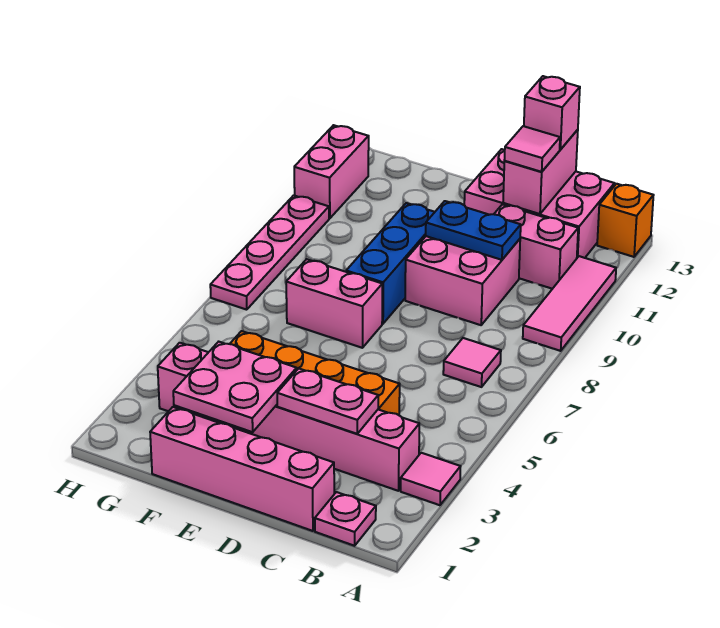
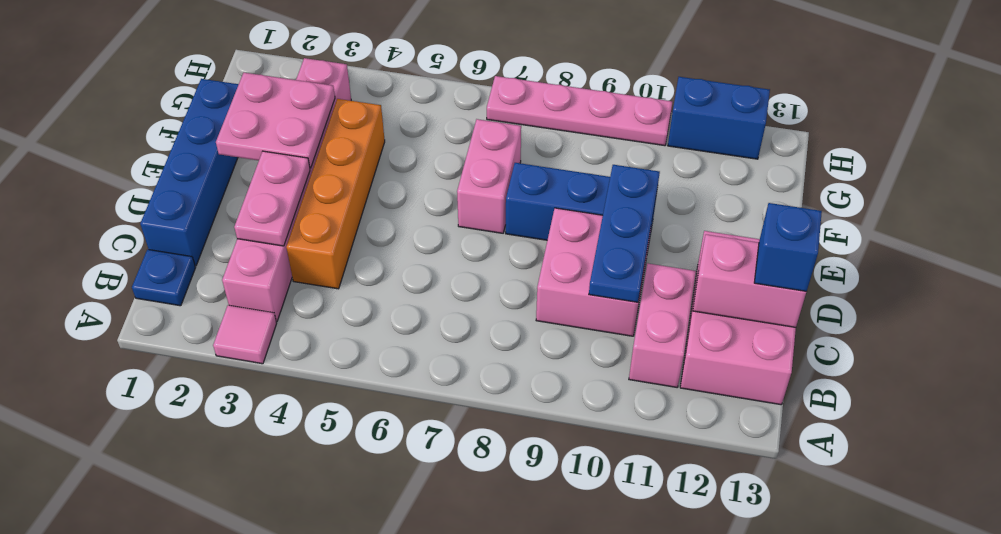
pink 1x3 tile [523,256,616,351] -> none
orange 1x1 brick [597,184,654,257] -> none
pink 1x1 plate [315,492,376,546] -> blue 1x1 plate [132,249,195,306]
pink 1x1 tile [443,338,501,387] -> none
pink 1x4 brick [150,407,334,531] -> blue 1x4 brick [140,79,239,266]
blue 1x2 plate [426,201,521,260] -> blue 1x3 plate [589,165,660,302]
pink 1x1 tile [504,126,560,172] -> none
pink 1x1 brick [524,76,580,150] -> blue 1x1 brick [754,203,822,291]
pink 1x2 brick [294,125,369,218] -> blue 1x2 brick [668,77,770,159]

